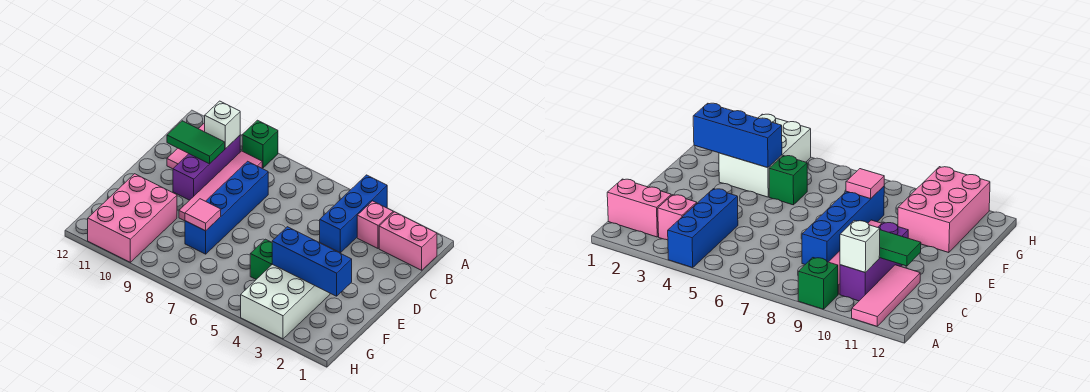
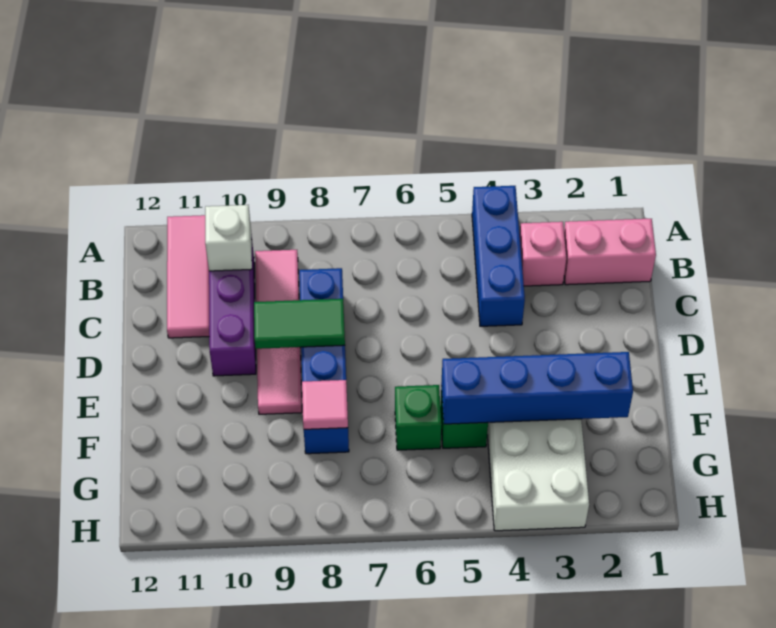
green 1x1 brick [242,120,278,168] -> green 1x1 brick moved to [395,385,442,450]
green 1x2 tile [167,121,225,164] -> green 1x2 tile moved to [254,299,345,349]
blue 1x3 brick [272,227,352,296] -> blue 1x4 brick [441,352,633,424]
pink 2x3 brick [88,174,177,262] -> none

